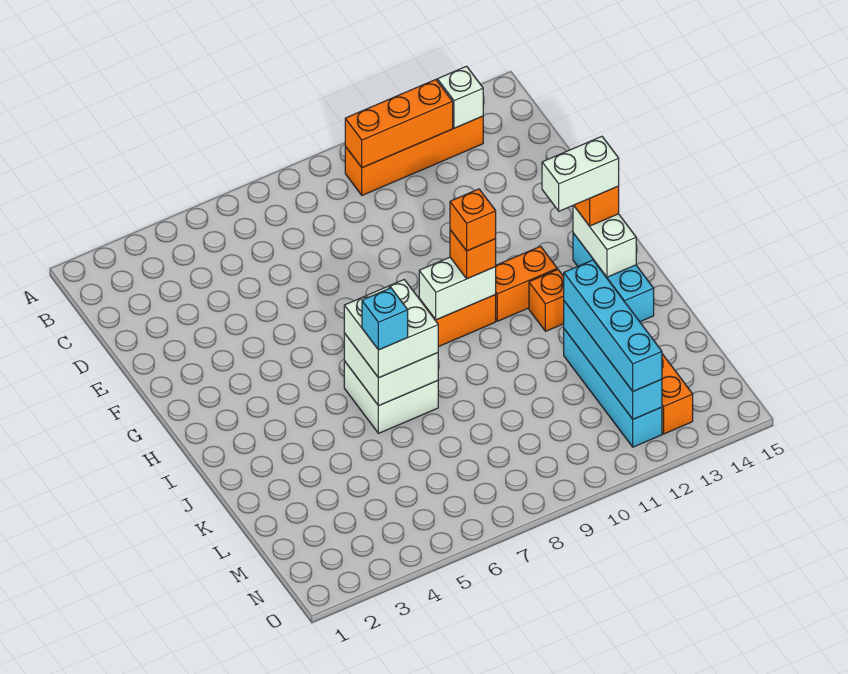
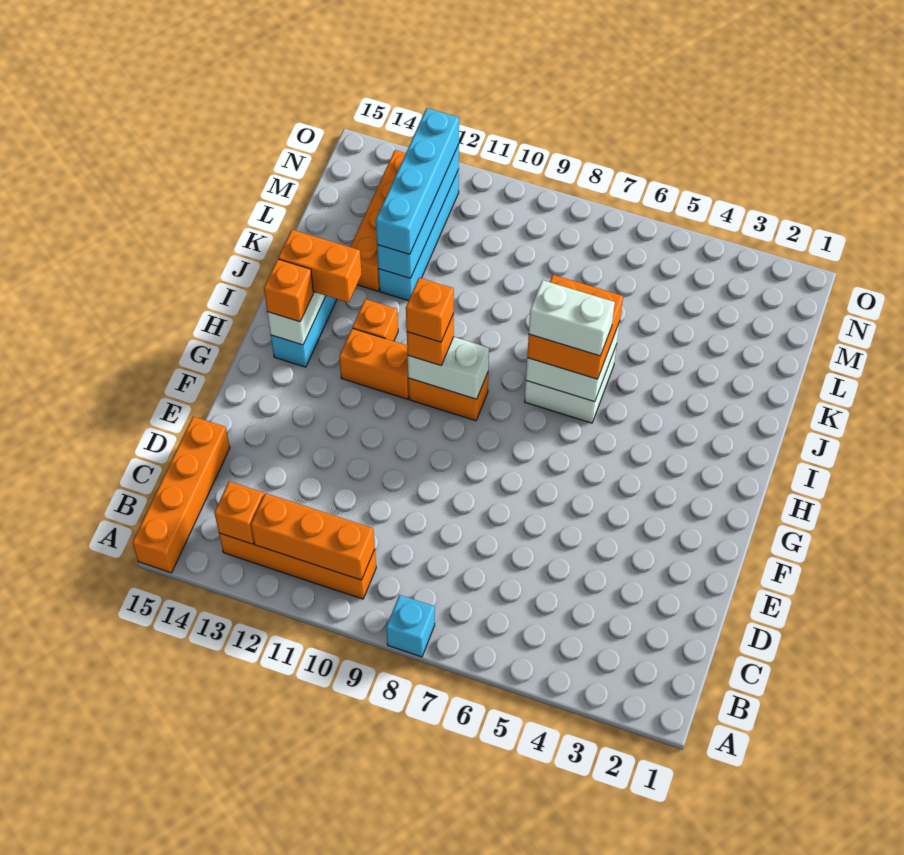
none -> orange 1x4 brick [132,417,230,573]
white 1x1 brick [437,66,483,128] -> orange 1x1 brick [214,481,264,544]
white 1x2 brick [542,136,619,211] -> white 1x2 brick moved to [529,280,615,356]
white 2x2 brick [344,280,438,378] -> orange 2x2 brick [527,275,623,379]
none -> orange 1x2 brick [278,230,362,303]
cyan 1x1 brick [362,288,408,350] -> cyan 1x1 brick moved to [386,595,435,657]

